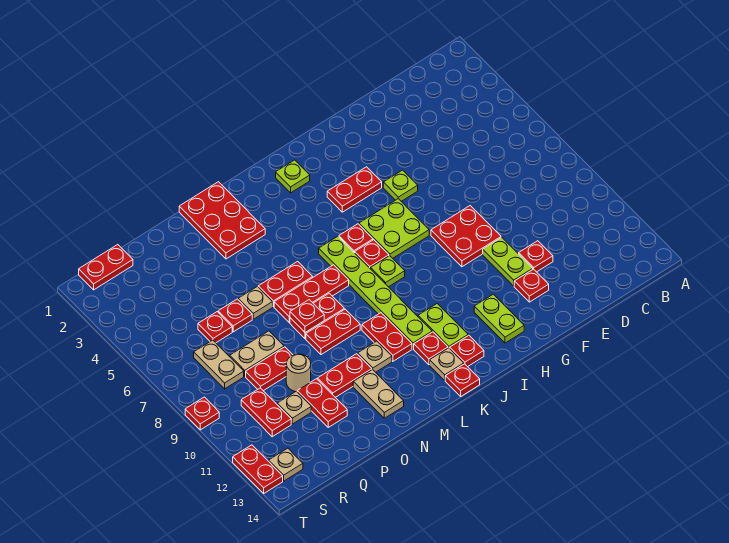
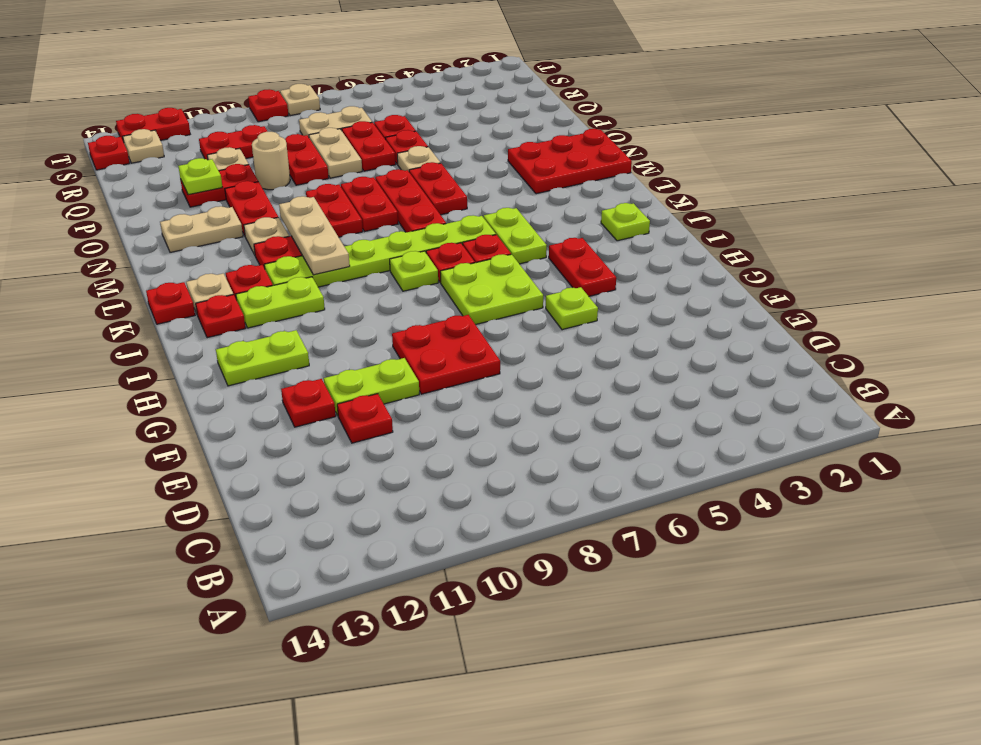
none -> lime 1x2 plate [484,208,547,264]
none -> tan 1x3 plate [279,196,350,275]
red 1x1 plate [290,300,324,332] -> red 1x1 plate moved to [88,136,130,170]
none -> lime 1x1 plate [178,158,222,195]
red 1x2 plate [79,245,133,290] -> red 1x2 plate moved to [342,121,396,171]
none -> tan 1x1 plate [280,84,320,116]

